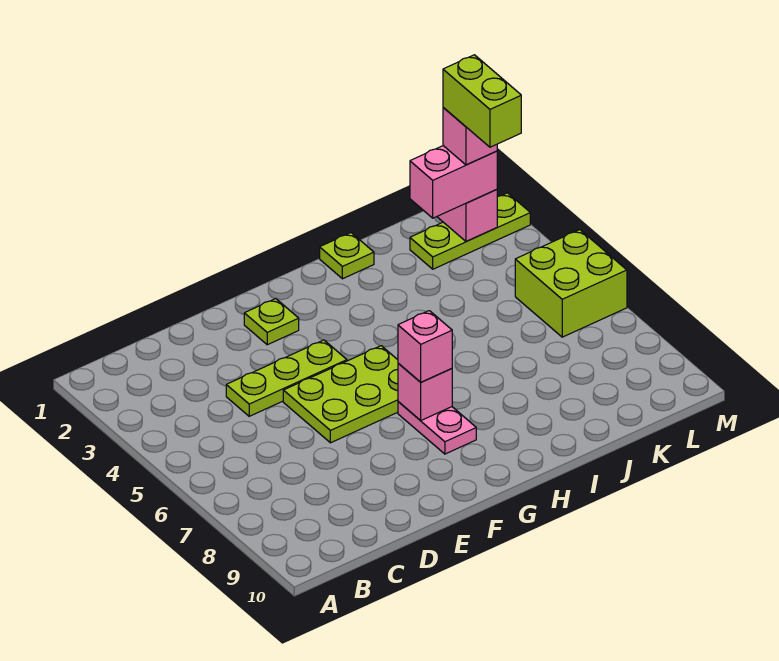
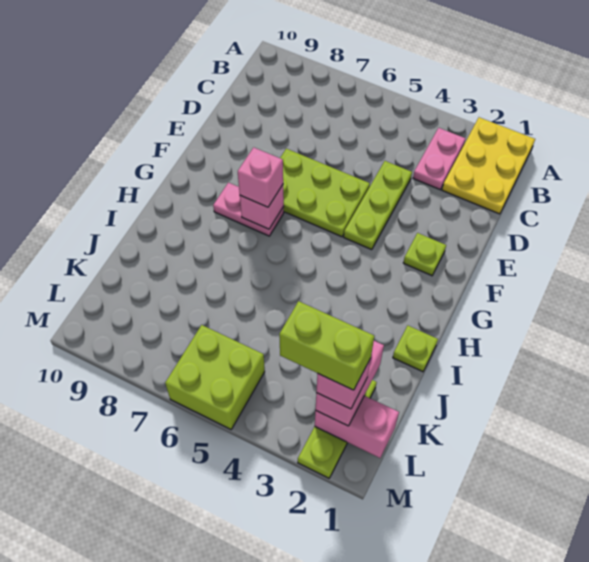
none -> yellow 2x3 plate [442,117,535,214]
none -> pink 1x2 plate [413,128,466,190]
lime 2x3 plate [283,346,398,443] -> lime 2x3 plate turned to [280,149,370,237]

